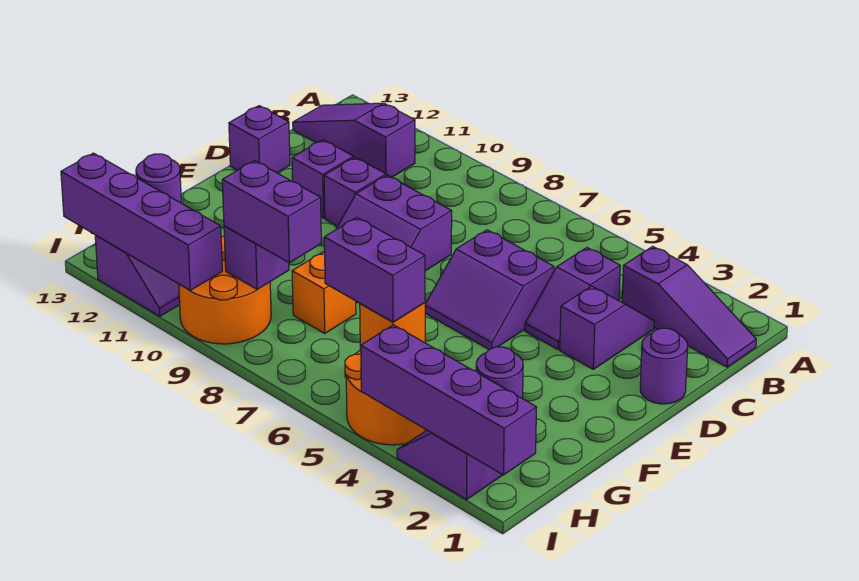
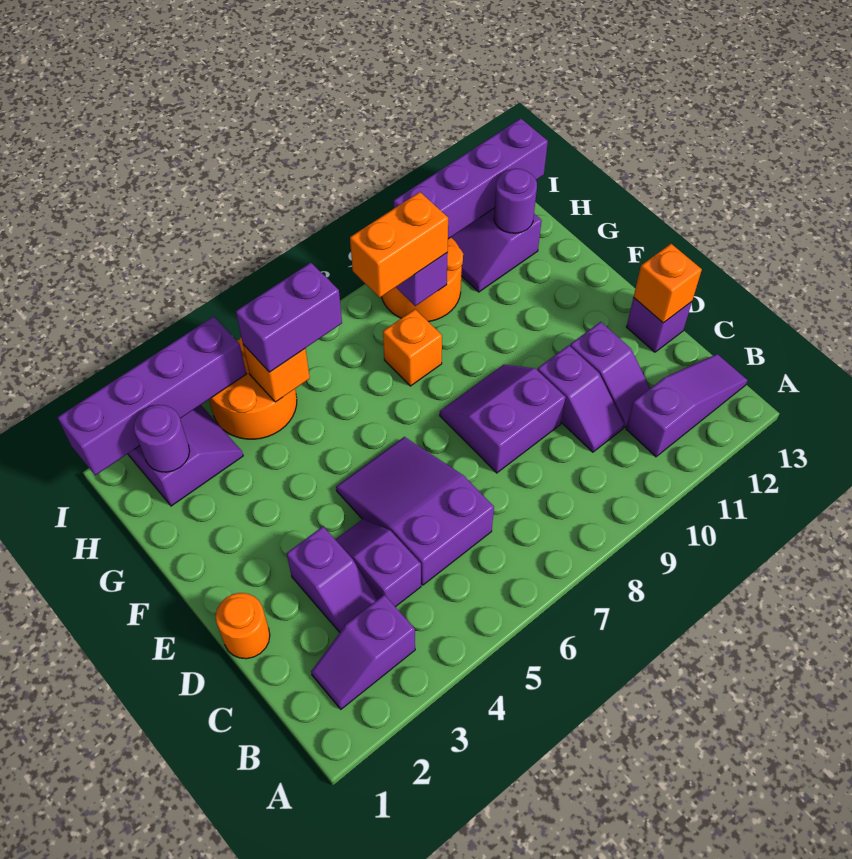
purple 1x3 slope [622,246,756,367] -> purple 1x2 slope [311,595,415,709]
purple 1x1 round brick [640,328,688,404] -> orange 1x1 round brick [216,593,270,659]
purple 2x2 slope [425,230,554,349] -> purple 2x3 slope [336,437,494,585]
none -> orange 1x1 brick [633,244,702,323]
purple 1x2 brick [222,161,321,263] -> orange 1x2 brick [350,192,448,298]

